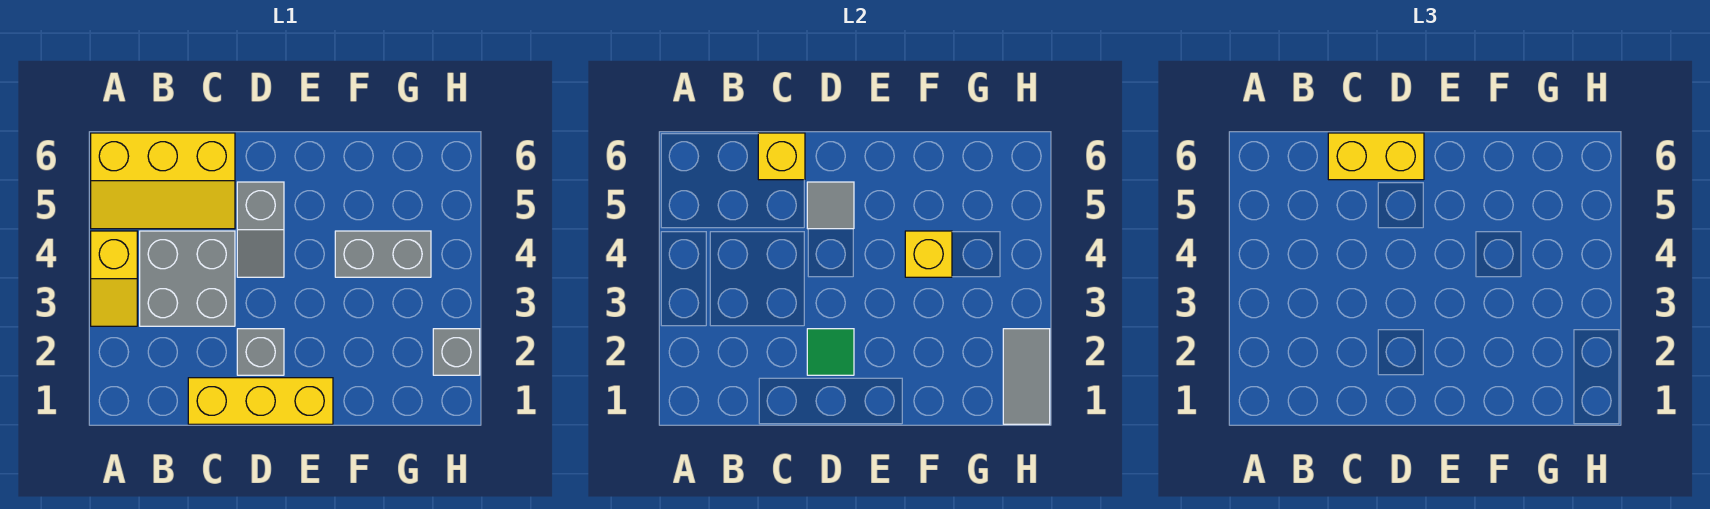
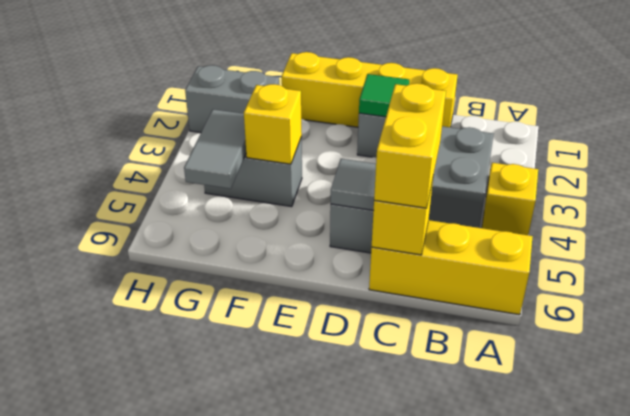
yellow 1x3 brick [188,378,333,424] -> yellow 1x4 brick [282,52,458,127]
yellow 1x2 brick [1328,133,1424,180] -> yellow 1x2 brick turned to [374,83,446,208]
grey 1x2 tile [1003,329,1050,424] -> grey 1x2 tile moved to [184,109,246,189]
grey 1x1 brick [433,329,480,375] -> grey 1x2 brick [185,65,279,133]

